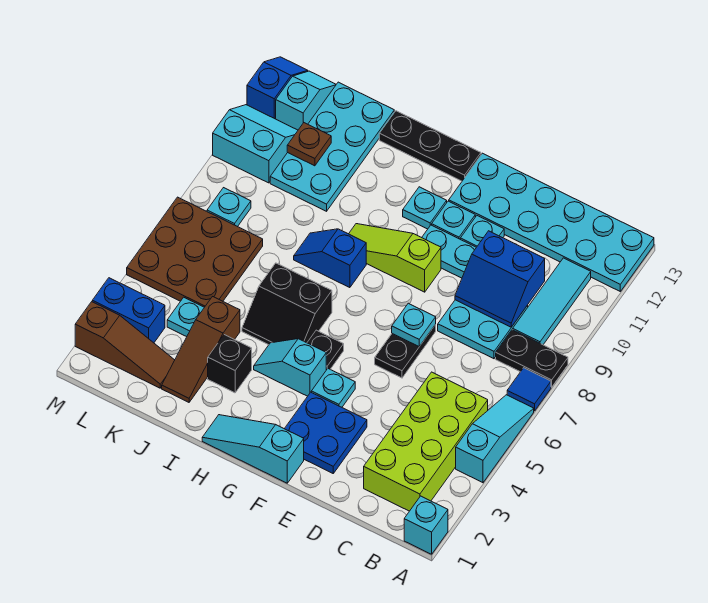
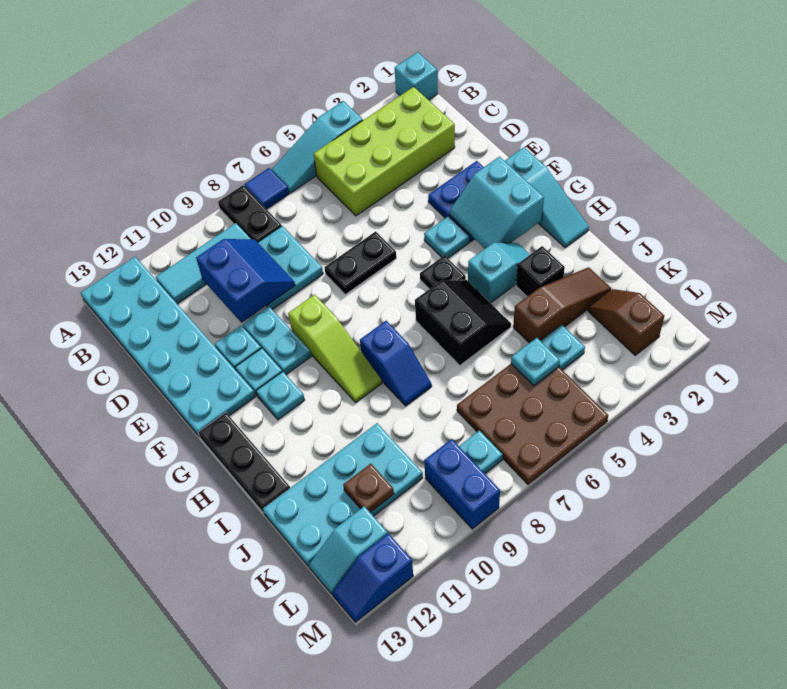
cyan 1x1 plate [392,303,436,346] -> cyan 1x1 plate moved to [511,338,560,386]
cyan 1x2 slope [254,339,326,396] -> cyan 1x2 slope turned to [468,243,530,303]
brown 1x3 slope [75,302,175,388] -> brown 1x2 slope [588,289,664,355]
blue 1x2 brick [92,278,165,343] -> blue 1x2 brick moved to [424,439,500,529]
cyan 2x2 slope [213,105,298,183] -> cyan 2x2 slope moved to [450,157,544,249]

